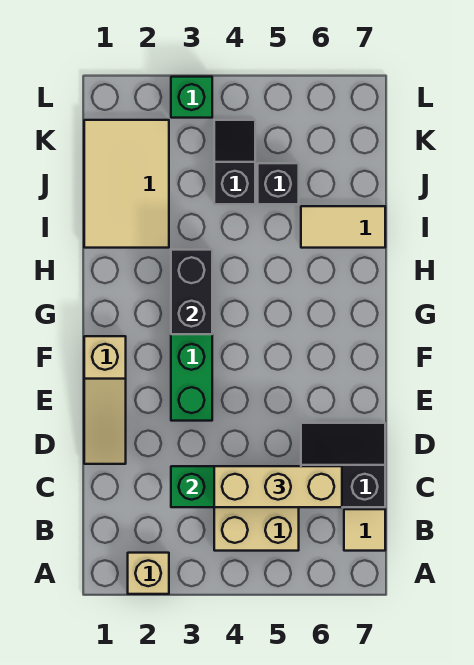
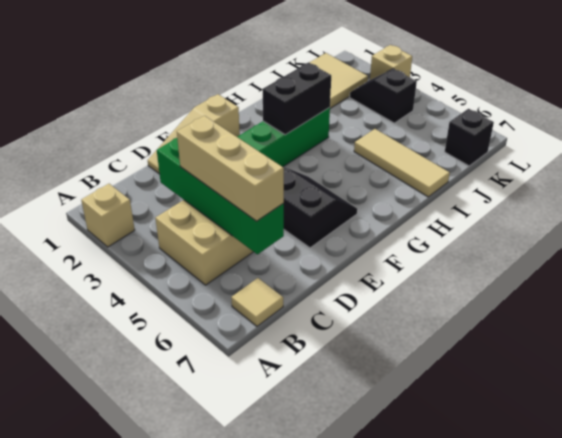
black 2x2 slope [301,423,385,507] -> black 2x2 slope moved to [283,167,357,248]
tan 1x2 tile [301,206,385,248] -> tan 1x3 tile [354,129,450,197]
black 1x2 slope [214,120,255,204] -> black 1x2 slope turned to [350,69,417,123]
black 1x1 brick [258,163,299,204] -> black 1x1 brick moved to [445,109,494,166]
green 1x1 brick [171,77,212,118] -> tan 1x1 brick [370,45,412,80]

